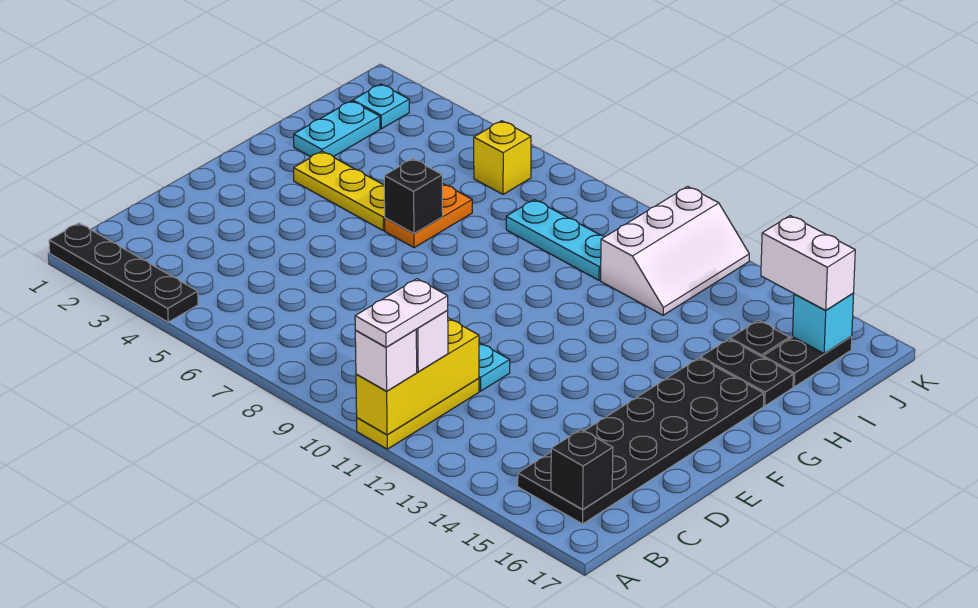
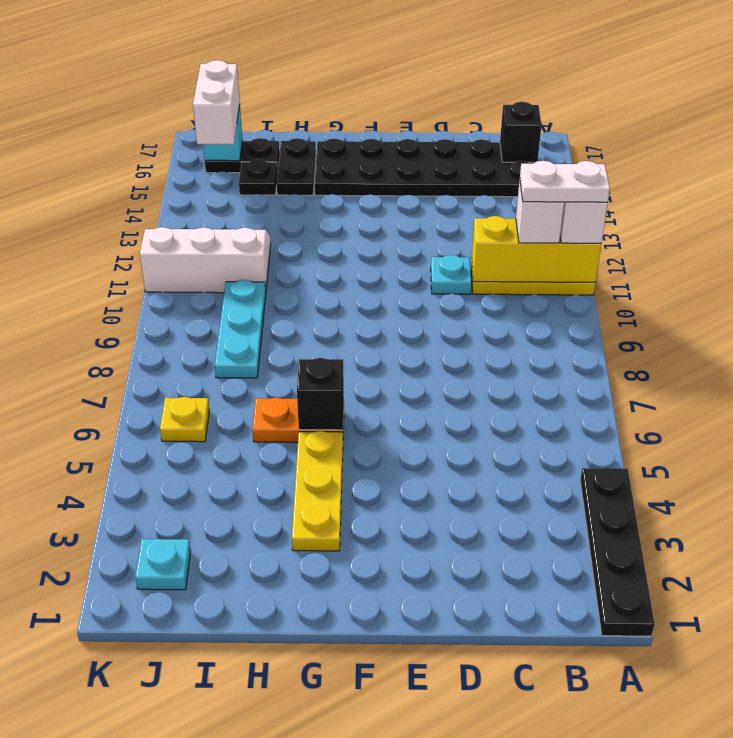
cyan 1x2 plate [294,101,380,157] -> none
yellow 1x1 brick [474,121,531,194] -> yellow 1x1 plate [160,397,209,442]

